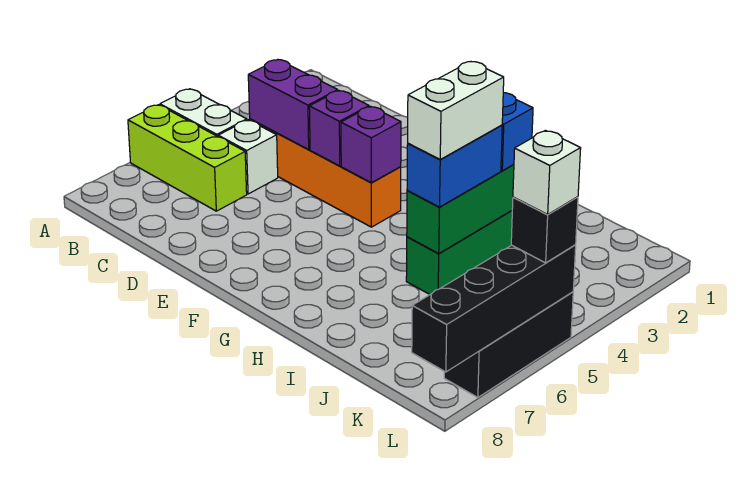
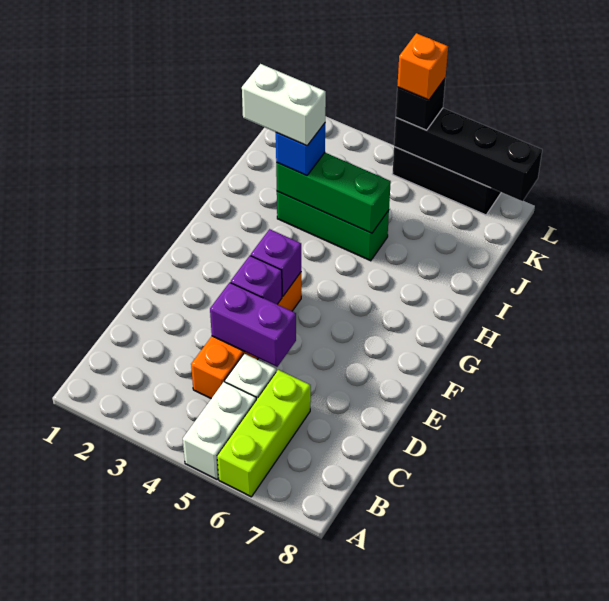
purple 1x2 brick [248,60,338,149] -> purple 1x2 brick turned to [210,282,296,367]
blue 1x2 brick [407,125,502,207] -> none
white 1x2 brick [408,62,504,159] -> white 1x2 brick moved to [242,64,326,146]
white 1x1 brick [513,130,581,214] -> orange 1x1 brick [397,33,448,100]

